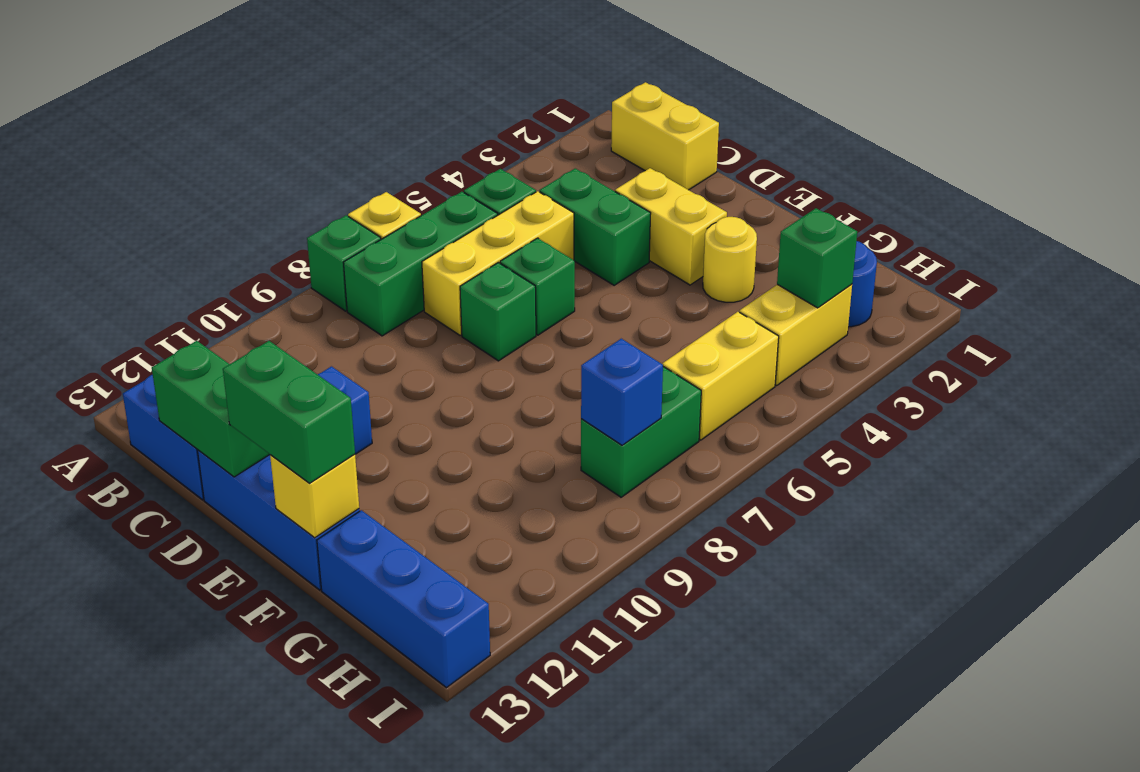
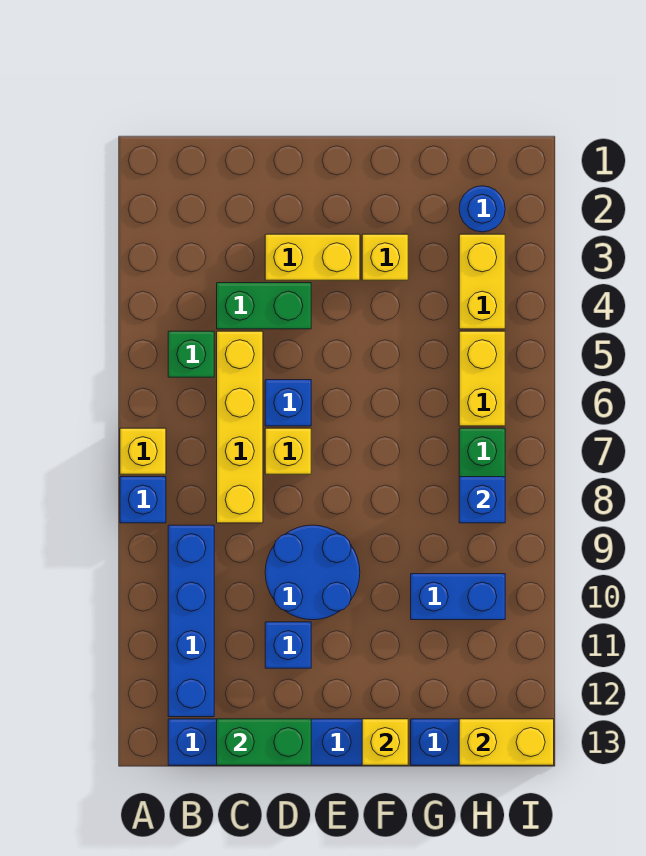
green 1x1 brick [307,215,381,311] -> blue 1x1 brick [120,477,166,523]
yellow 1x2 brick [611,82,719,190] -> yellow 1x2 brick moved to [459,719,554,765]
green 1x3 brick [343,192,498,336] -> none
none -> blue 1x4 brick [168,525,214,717]
yellow 1x3 brick [422,191,574,335] -> yellow 1x4 brick [217,331,263,523]
green 1x1 brick [500,238,575,335] -> blue 1x1 brick [265,380,311,426]
green 1x1 brick [460,263,536,361] -> yellow 1x1 brick [265,428,311,474]
none -> blue 2x2 round brick [265,525,360,620]
green 1x2 brick [223,341,355,483] -> none
yellow 1x1 round brick [703,217,757,302] -> yellow 1x1 brick [362,234,408,280]
none -> blue 1x2 brick [411,574,505,620]
green 1x1 brick [777,208,857,308] -> none

